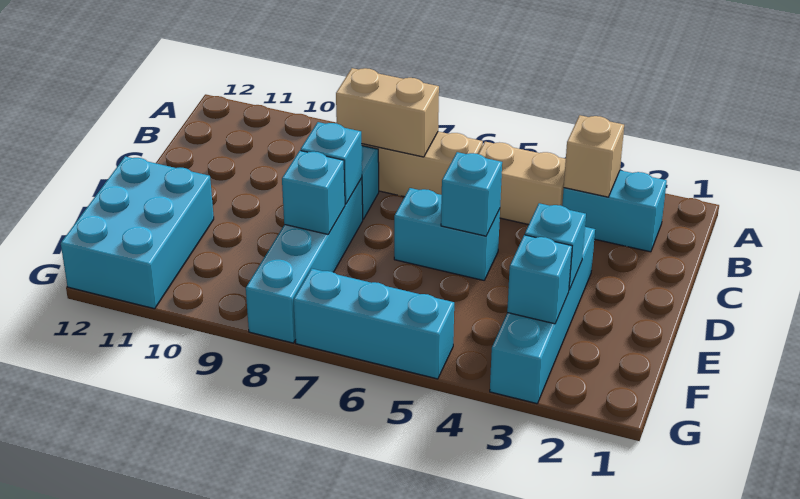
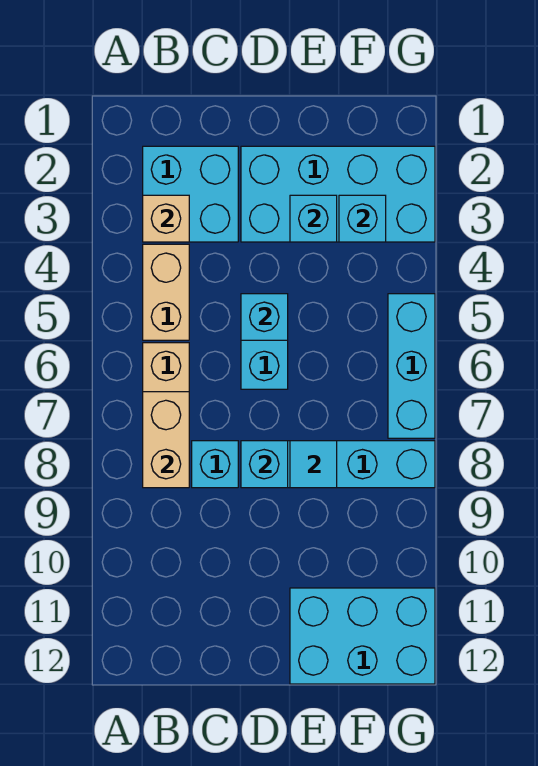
cyan 1x2 brick [562,170,667,252] -> cyan 2x2 brick [143,146,238,242]
cyan 1x4 brick [490,227,595,404] -> cyan 2x4 brick [241,146,435,242]
cyan 1x1 brick [282,151,345,234] -> cyan 1x1 tile [290,441,337,488]

